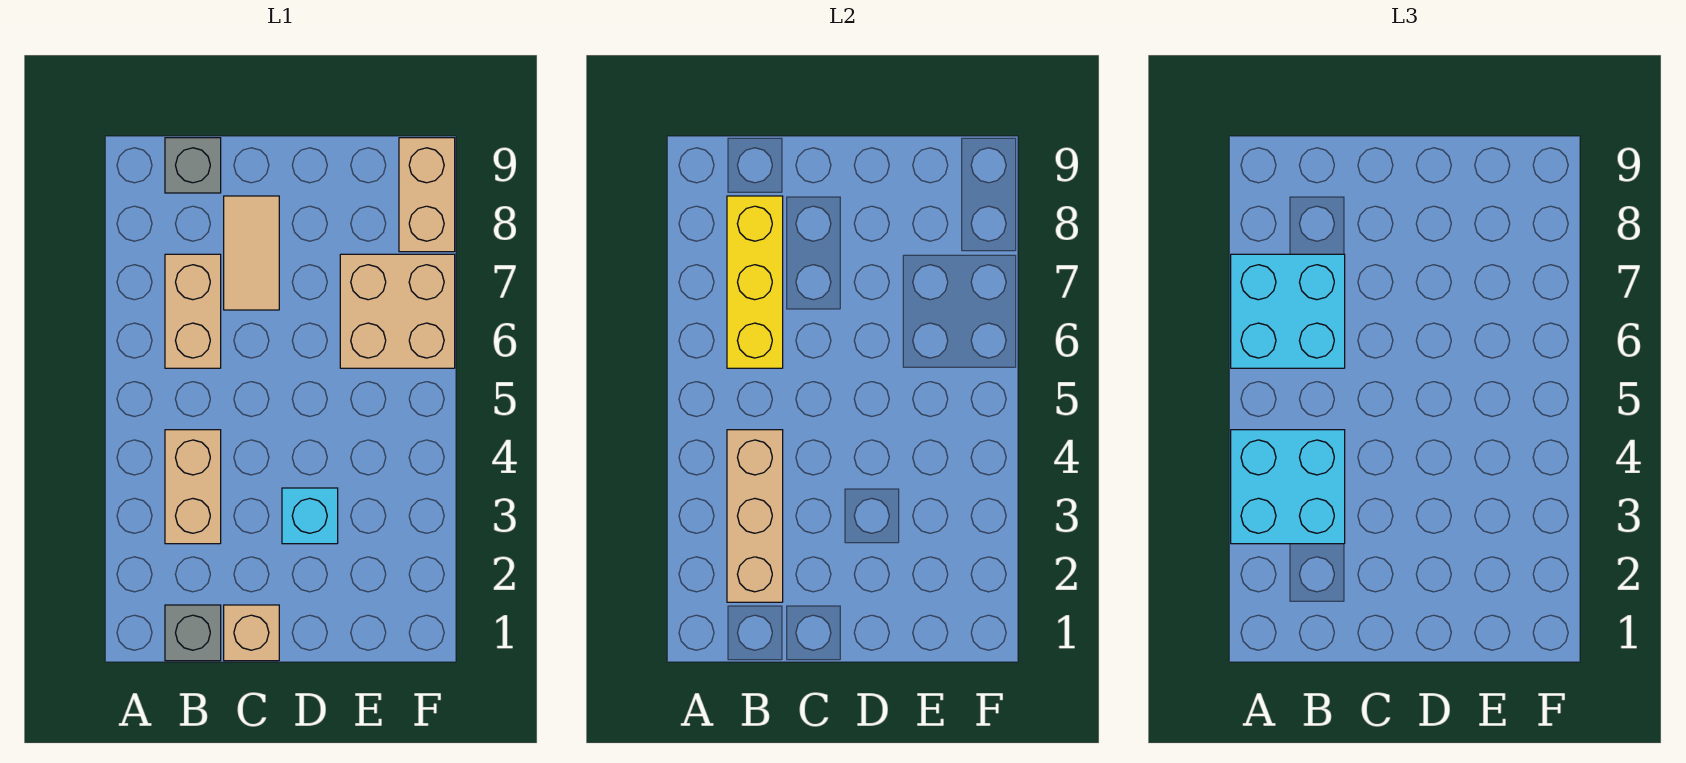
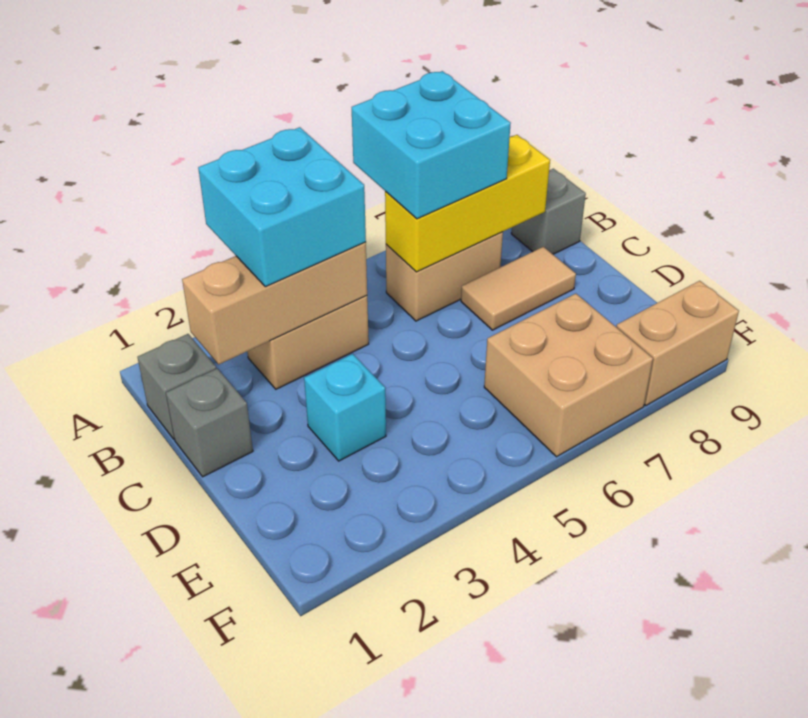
tan 1x1 brick [224,605,279,661] -> grey 1x1 brick [166,368,253,477]

